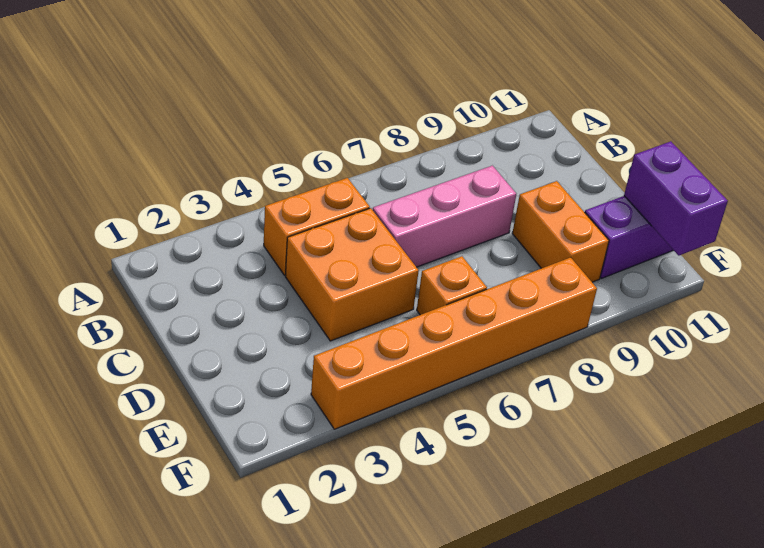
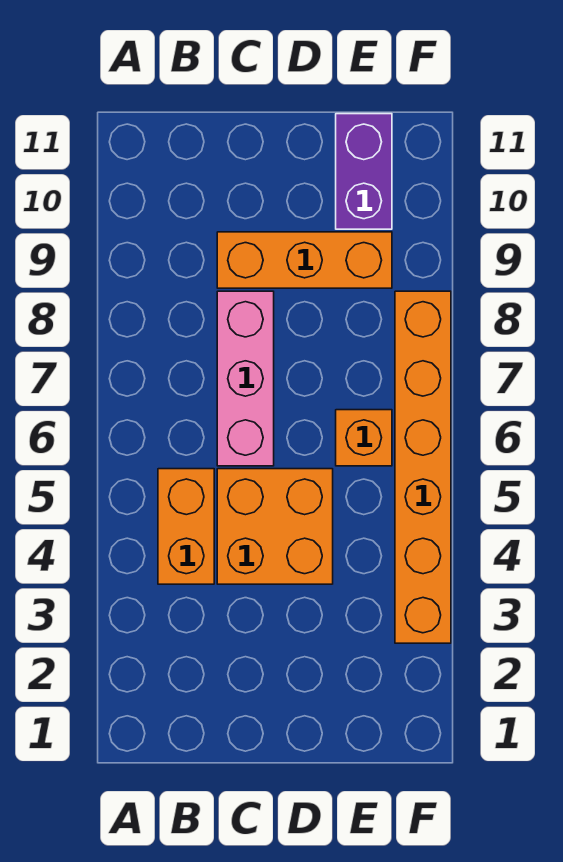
orange 1x2 brick [512,181,609,282] -> orange 1x3 brick [217,232,392,288]
purple 1x2 brick [624,141,728,255] -> none

